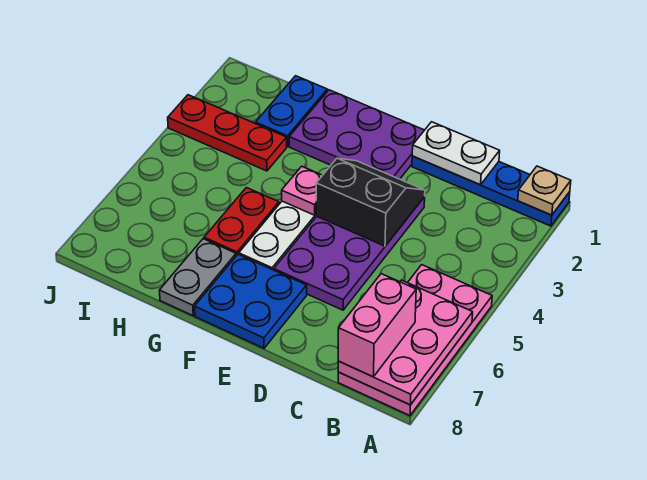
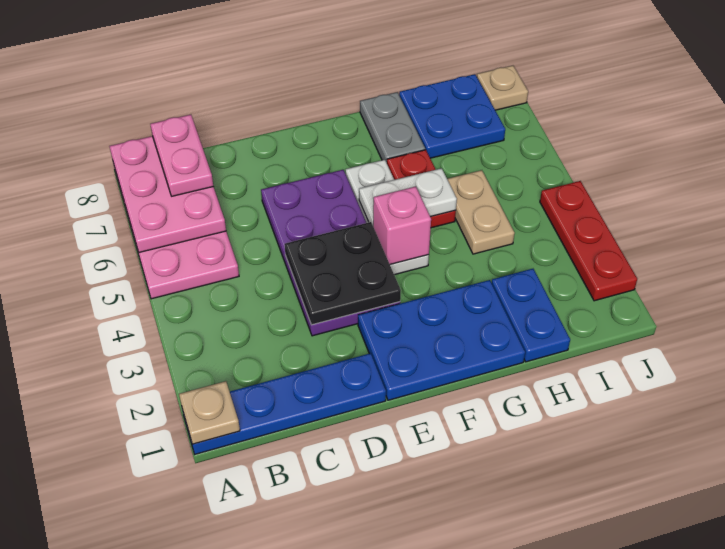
pink 1x2 brick [338,274,416,377] -> pink 1x2 plate [150,115,213,196]
white 1x2 plate [412,122,500,185] -> white 1x2 plate moved to [359,168,457,224]
black 2x2 slope [316,158,425,246] -> black 2x2 plate [285,222,401,325]
purple 2x3 plate [289,90,424,179] -> blue 2x3 plate [358,280,525,400]
blue 2x2 plate [195,254,307,348] -> blue 2x2 plate moved to [399,74,505,158]
pink 1x1 plate [282,166,323,215] -> pink 1x1 brick [373,187,431,264]
red 1x3 plate [168,95,287,171] -> red 1x3 plate turned to [540,181,637,301]
none -> tan 1x2 plate [447,170,515,254]
none -> tan 1x1 plate [477,66,528,110]

